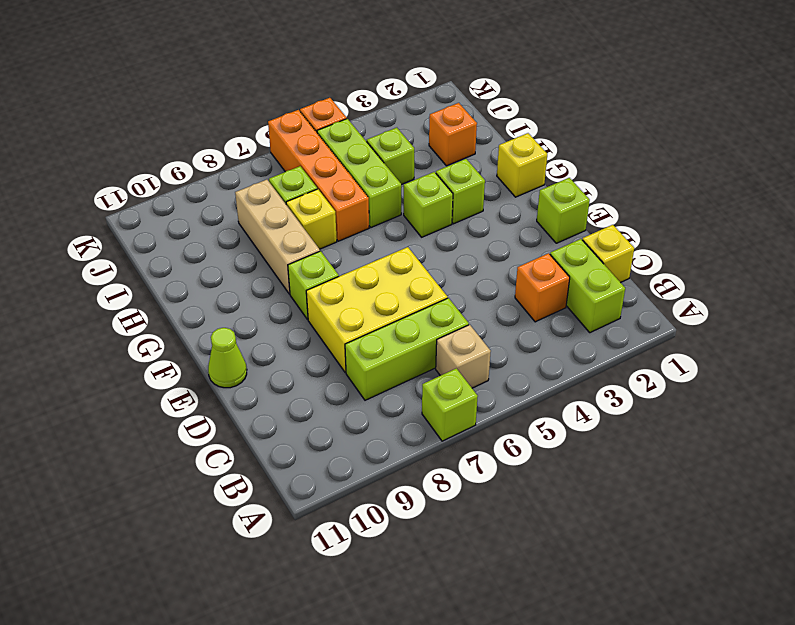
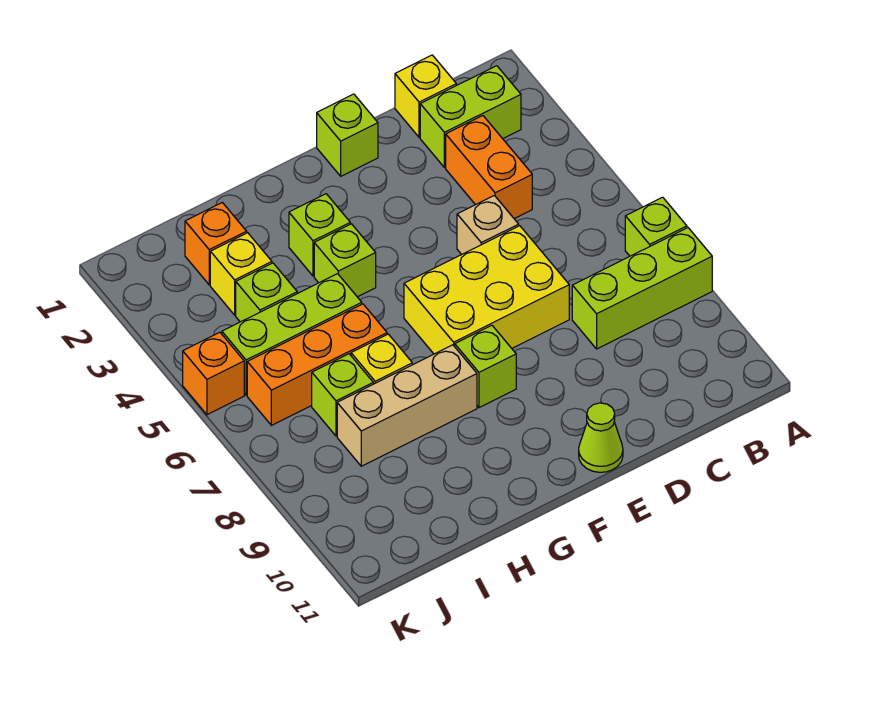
tan 1x1 brick [436,325,491,388] -> tan 1x1 brick moved to [457,196,519,254]
orange 1x1 brick [515,253,570,322] -> orange 1x2 brick [446,116,532,219]
lime 1x3 brick [345,298,469,400] -> lime 1x3 brick turned to [572,228,712,349]
yellow 2x3 brick [306,247,448,373] -> yellow 2x3 brick turned to [404,226,569,354]
yellow 1x1 brick [497,133,547,197] -> yellow 1x1 brick moved to [210,233,272,315]
orange 1x4 brick [268,110,369,241] -> orange 1x3 brick [247,304,387,425]

